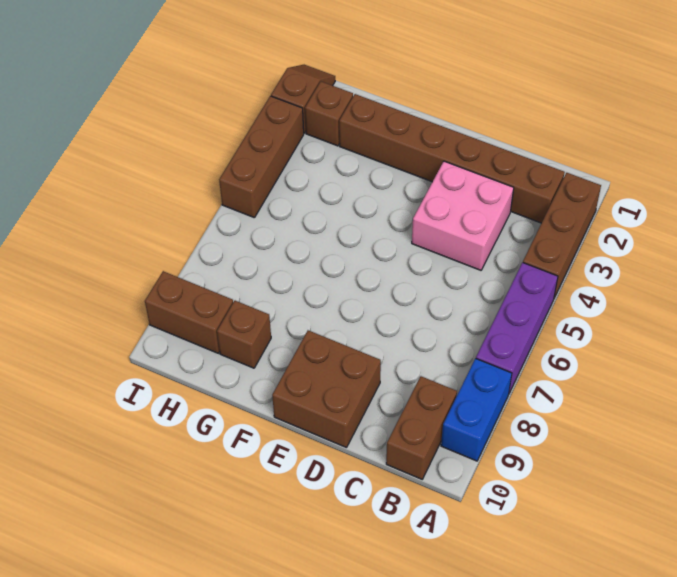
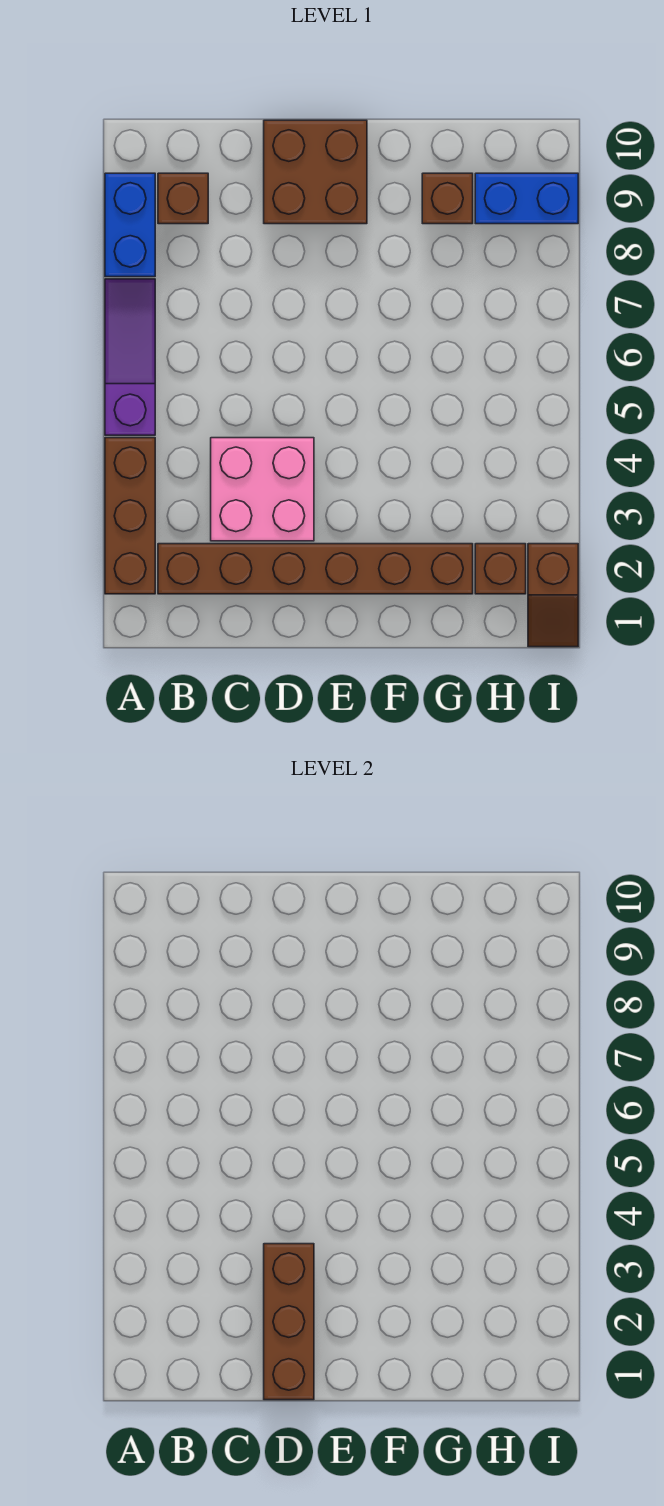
purple 1x3 brick [476,263,558,393] -> purple 1x3 slope [105,279,155,435]
brown 1x2 brick [386,376,457,479] -> brown 1x1 brick [158,173,208,224]
brown 1x2 brick [145,271,233,353] -> blue 1x2 brick [475,173,578,224]
brown 1x3 brick [219,96,304,218] -> brown 1x3 brick moved to [264,1244,314,1400]

